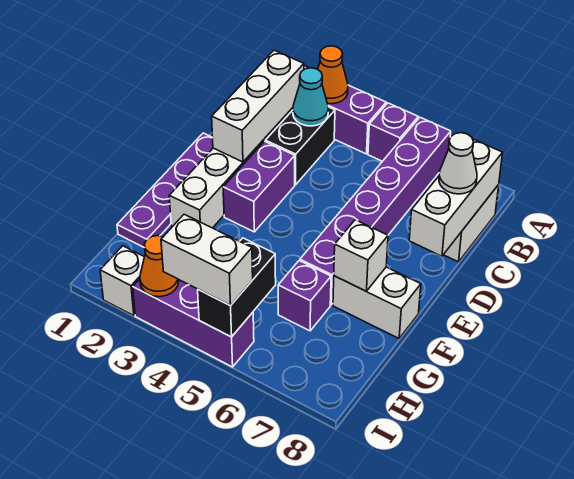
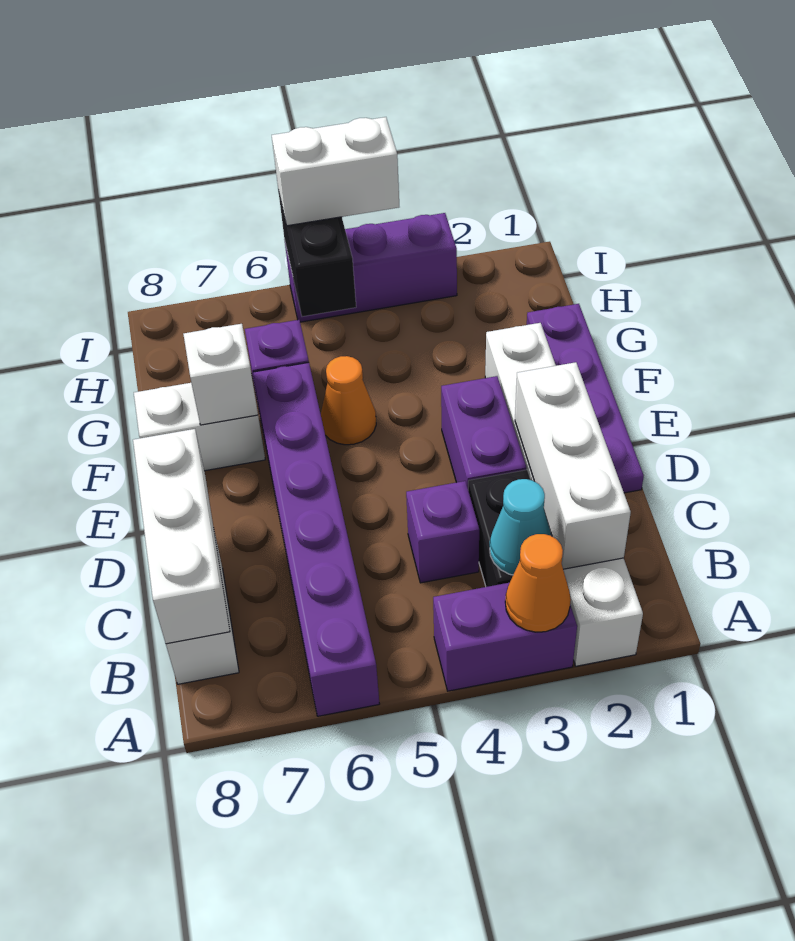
purple 1x1 brick [368,103,418,161] -> purple 1x1 brick moved to [406,481,479,583]
white 1x1 cone [439,133,477,194] -> none
white 1x1 brick [100,246,144,316] -> none
orange 1x1 cone [140,236,179,297] -> orange 1x1 cone moved to [321,356,376,445]

